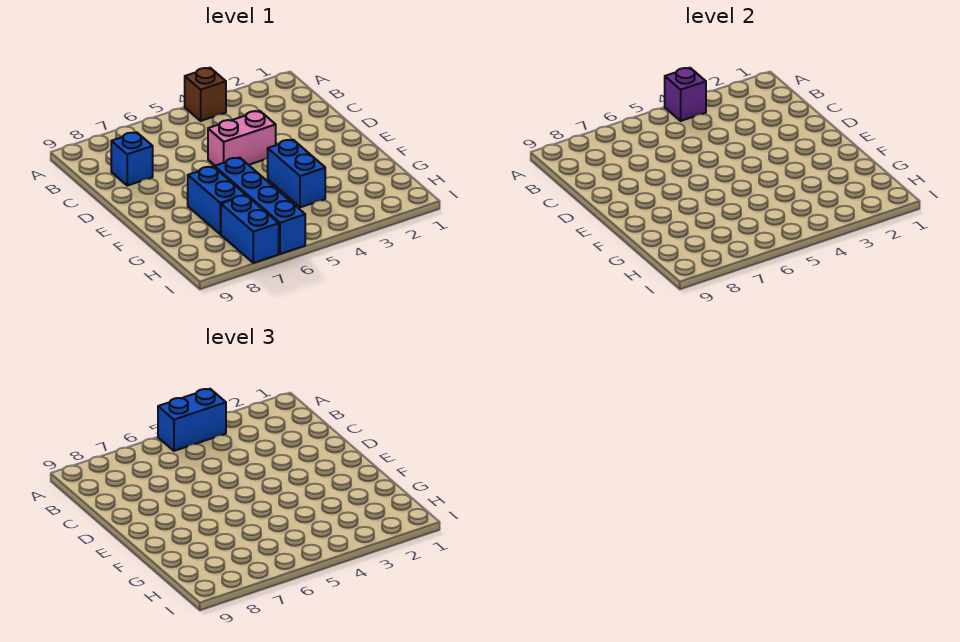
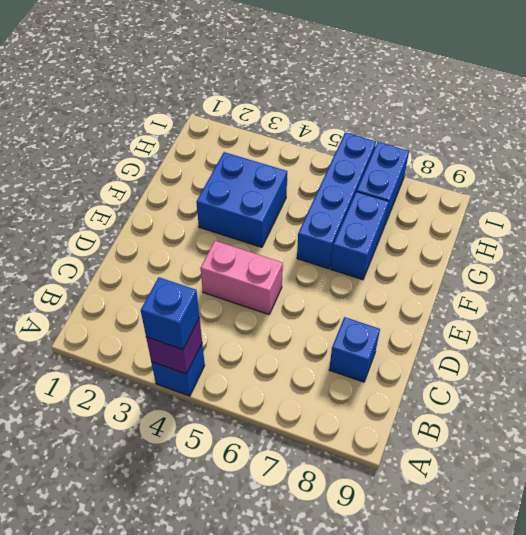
brown 1x1 brick [185,68,226,121] -> blue 1x1 brick [151,344,205,396]
blue 1x2 brick [158,389,226,451] -> blue 1x1 brick [141,277,200,350]
blue 1x2 brick [268,140,325,207] -> blue 2x2 brick [196,152,287,247]

